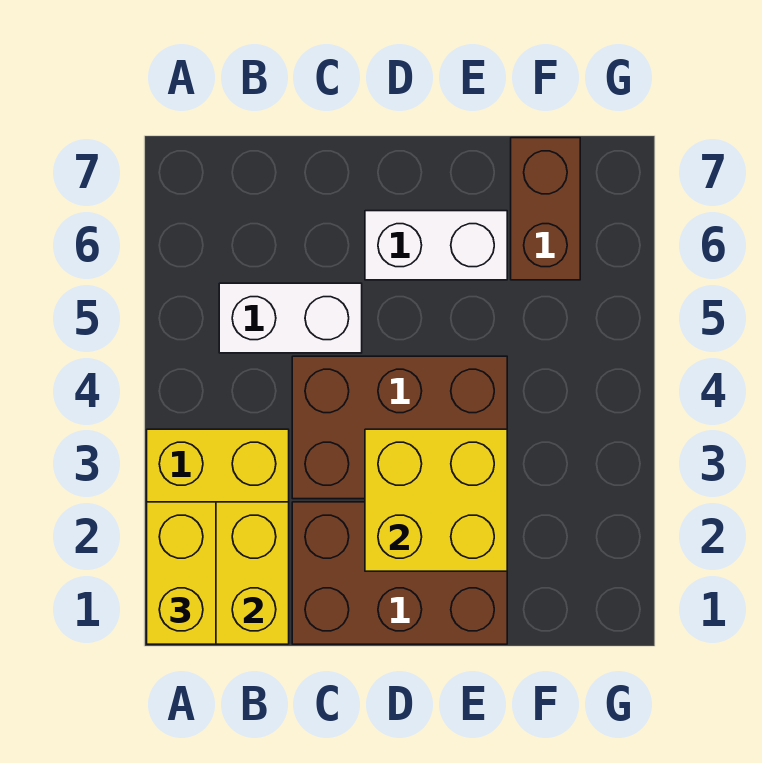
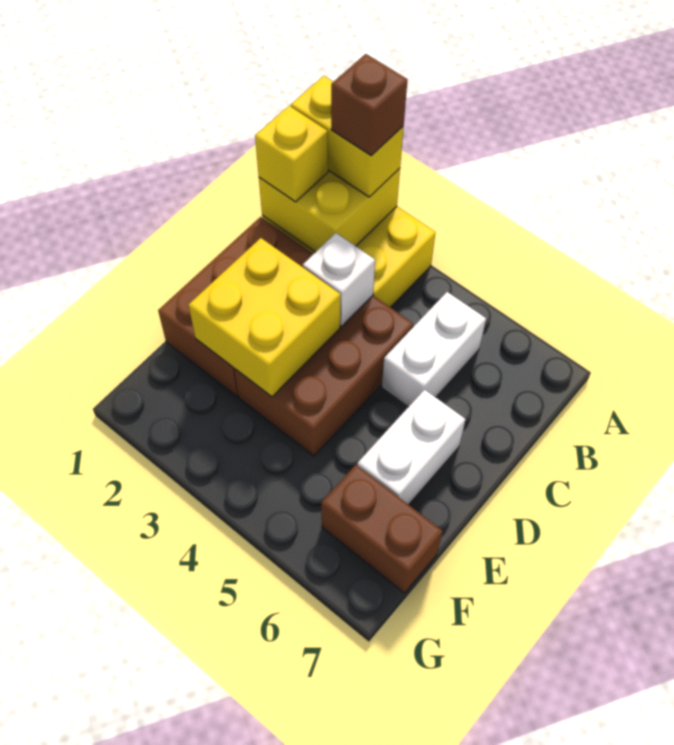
none -> brown 1x1 brick [331,54,408,156]
none -> yellow 1x1 brick [255,106,328,202]
none -> white 1x1 brick [303,233,375,326]

